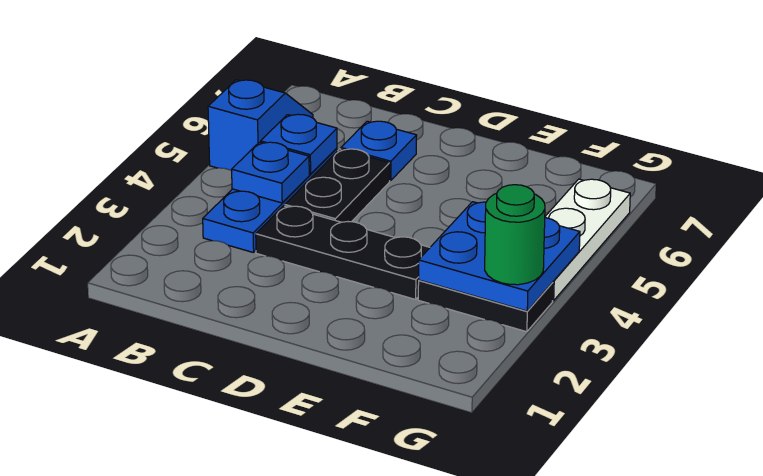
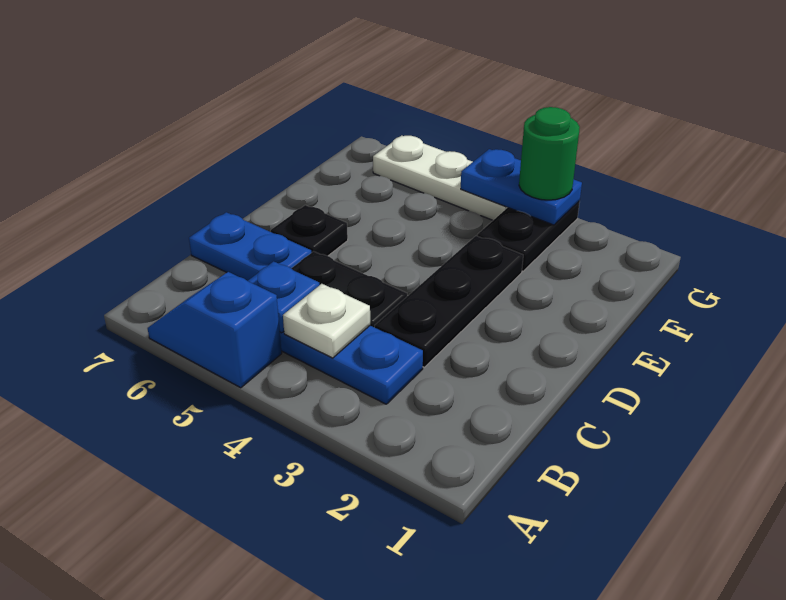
blue 1x1 plate [232,142,309,203] -> white 1x1 plate [283,284,370,358]
blue 1x1 plate [341,121,417,181] -> blue 1x2 plate [189,212,311,281]
none -> black 1x1 plate [271,205,348,256]
blue 2x2 plate [419,202,580,311] -> blue 1x2 plate [461,149,582,225]

